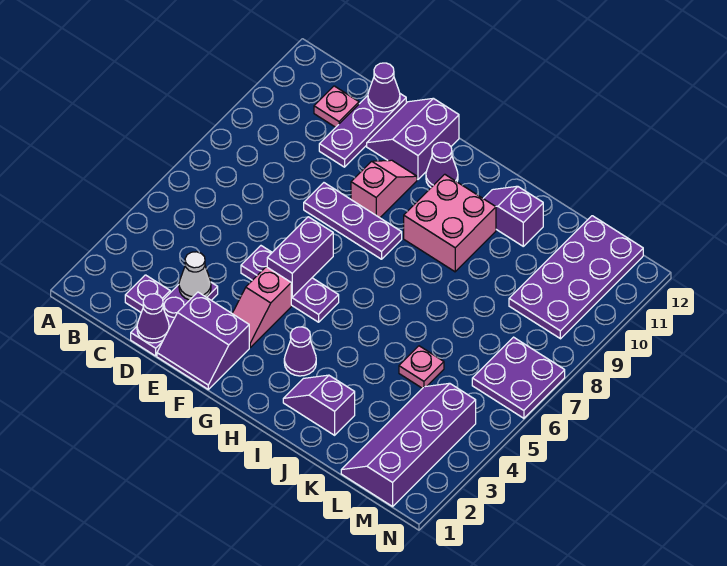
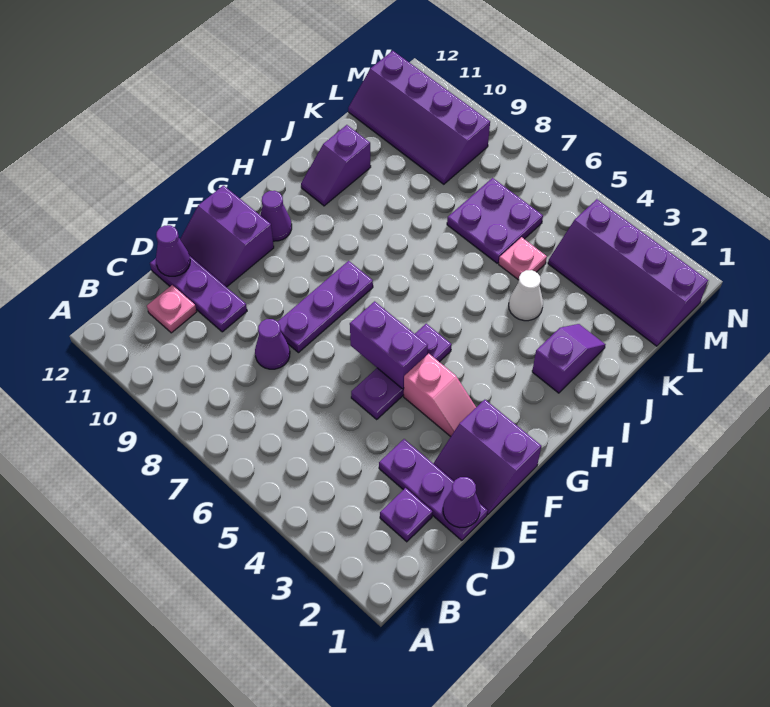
white 1x1 cone [179,252,211,300] -> white 1x1 cone moved to [509,270,543,321]
purple 2x2 slope [157,292,249,389] -> purple 2x2 slope turned to [433,400,541,515]
pink 1x2 slope [351,160,417,218] -> none
purple 1x1 cone [284,327,316,376] -> purple 1x1 cone moved to [255,319,290,369]
pink 2x2 brick [404,174,496,272] -> none
purple 1x2 slope [283,375,355,435] -> purple 1x2 slope turned to [532,324,606,393]
purple 2x4 plate [509,216,643,339] -> purple 2x4 slope [348,51,490,184]
purple 2x2 plate [472,337,565,418] -> purple 2x2 plate moved to [447,178,543,263]

